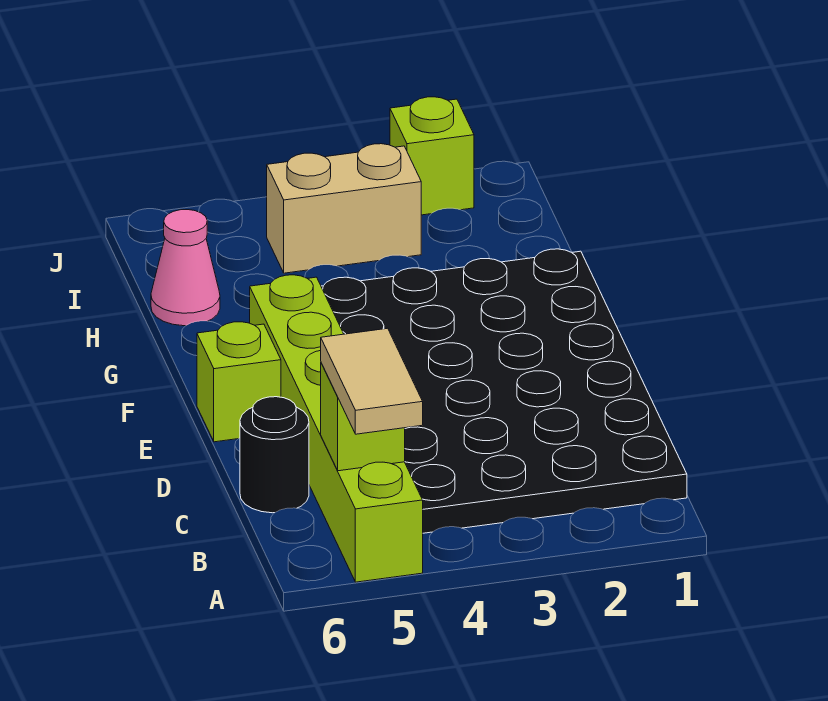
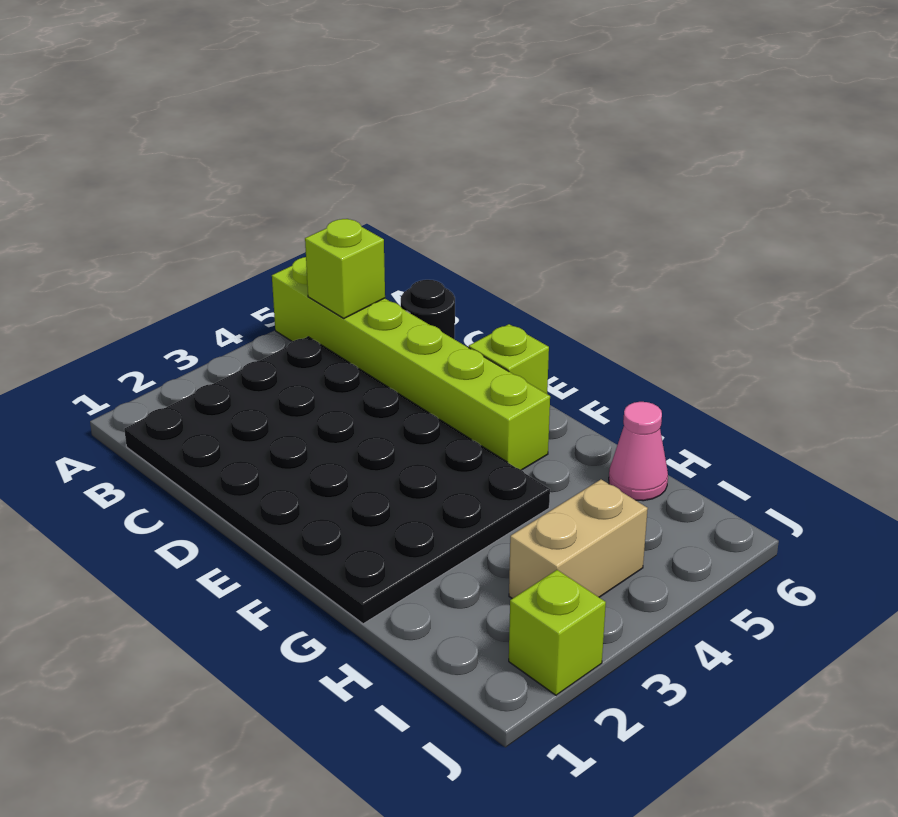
tan 1x2 tile [321,328,423,434] -> none

